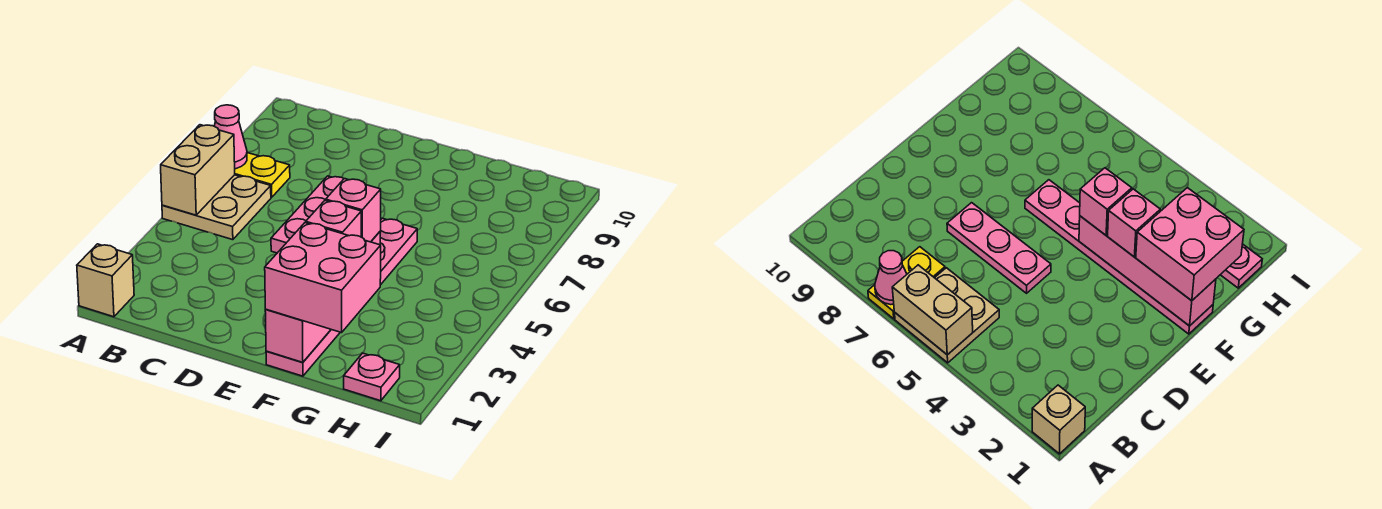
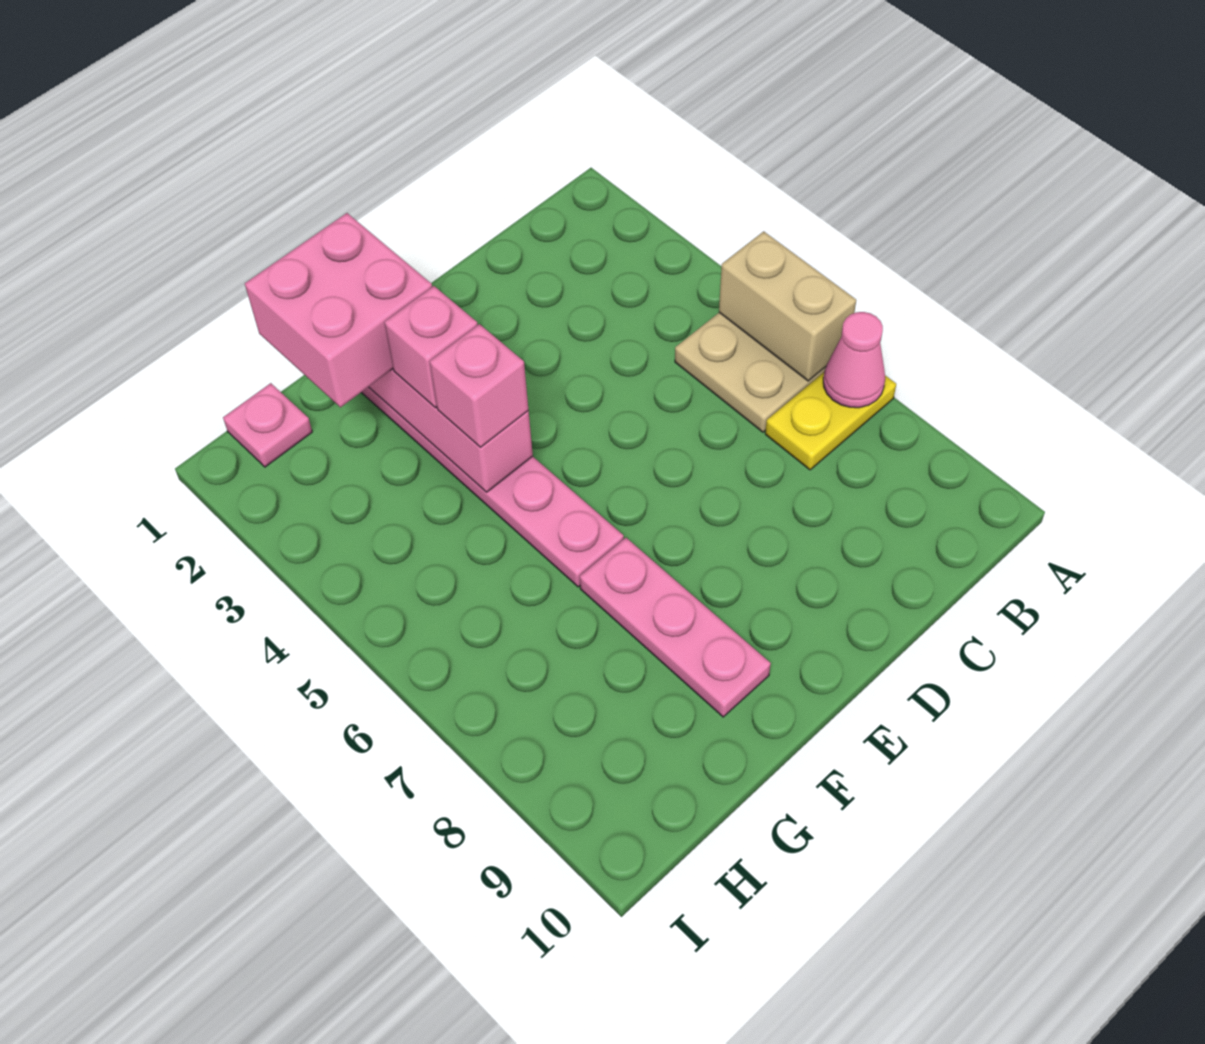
tan 1x1 brick [77,244,134,317] -> none
pink 1x3 plate [271,176,344,253] -> pink 1x3 plate moved to [580,538,771,717]

